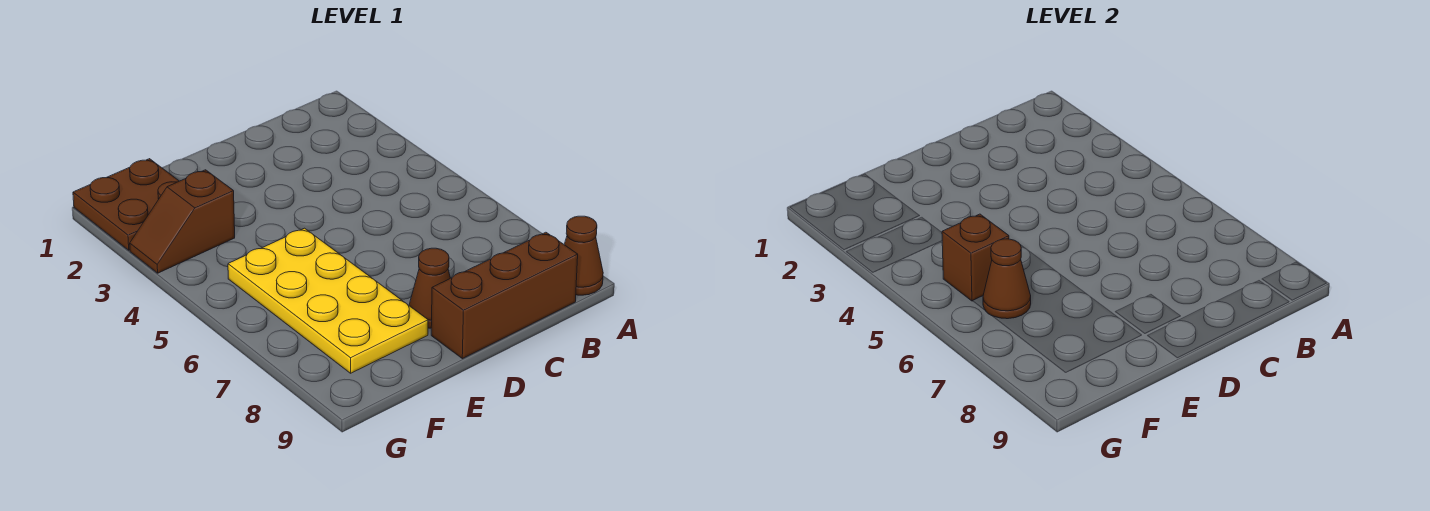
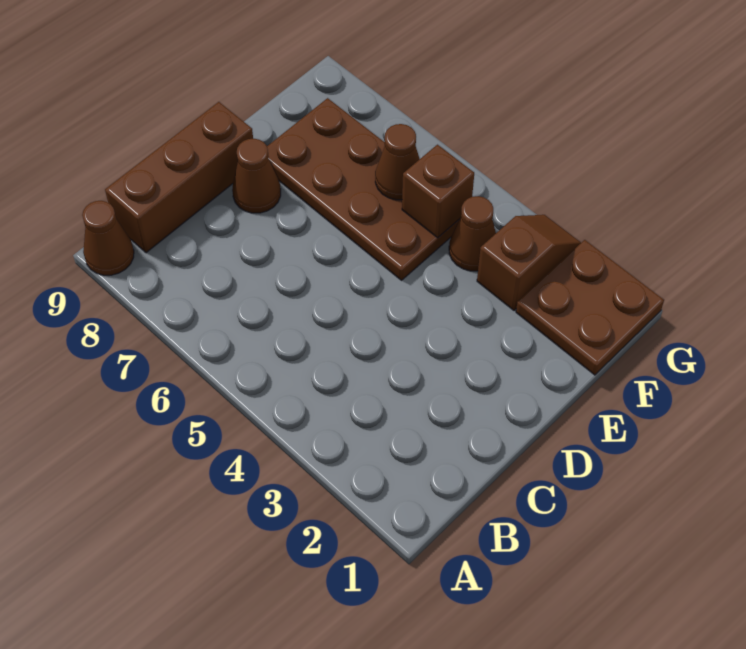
yellow 2x4 plate [228,228,428,373] -> brown 2x4 plate [267,98,459,280]
none -> brown 1x1 cone [449,196,496,271]

